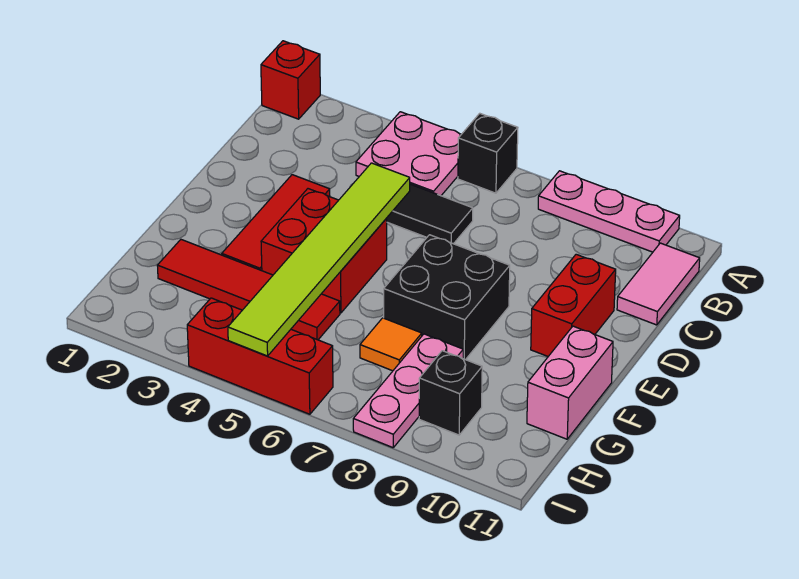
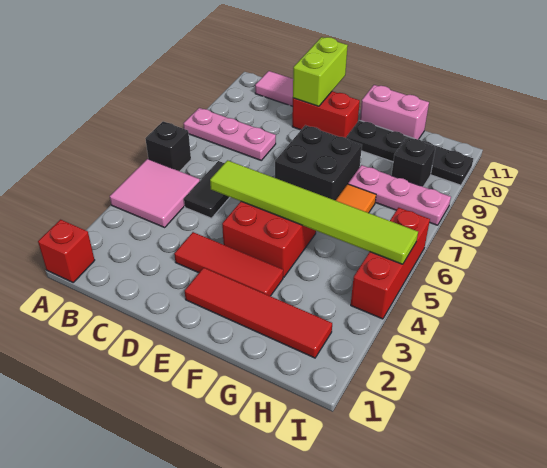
pink 2x2 plate [356,112,461,196] -> pink 2x2 tile [110,159,200,227]
pink 1x3 plate [538,171,680,252] -> pink 1x3 plate turned to [183,108,276,160]
none -> lime 1x2 brick [293,37,348,106]
none -> black 1x4 plate [347,120,473,185]
red 1x4 tile [157,240,340,340] -> red 1x4 tile turned to [185,268,332,358]

